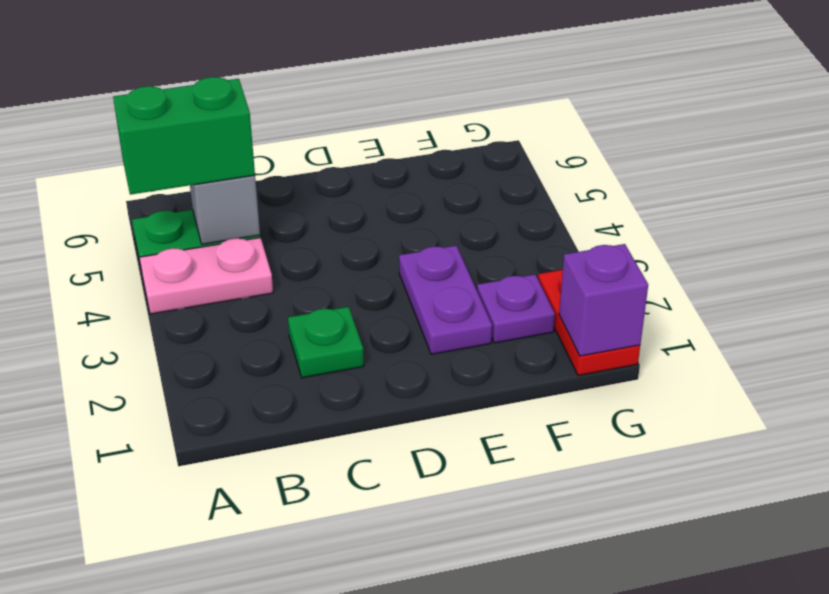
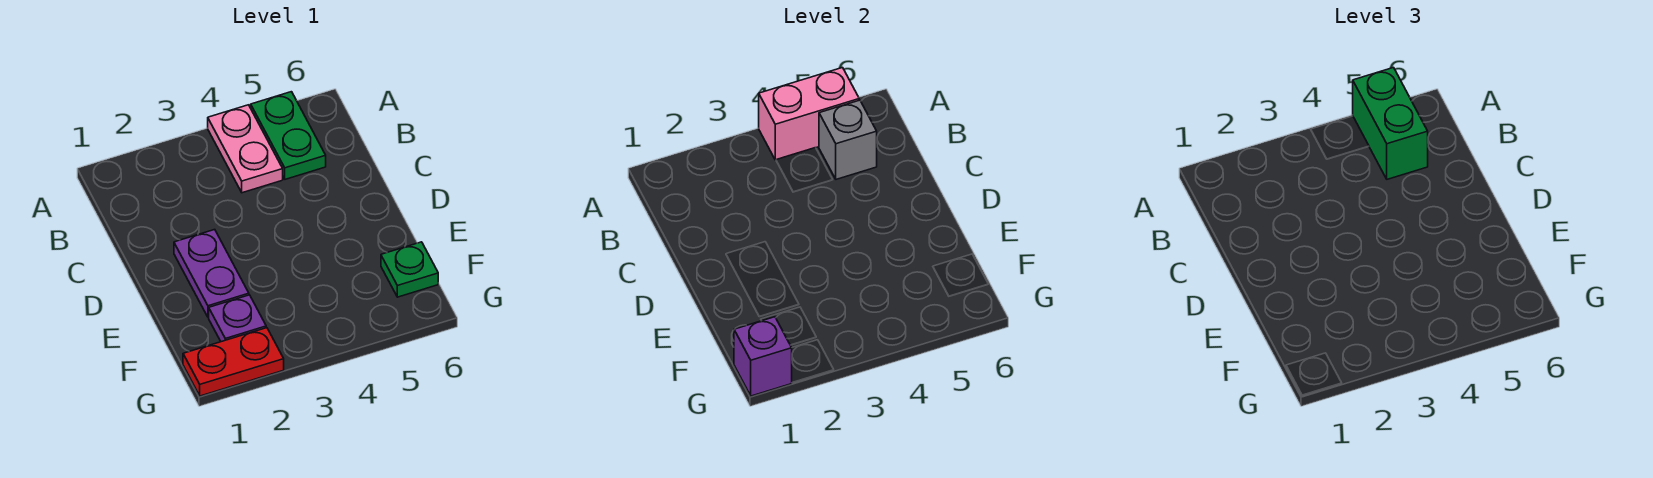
none -> pink 1x2 brick [759,68,859,160]
green 1x1 plate [288,307,364,378] -> green 1x1 plate moved to [381,242,438,297]
purple 1x2 plate [399,246,492,354] -> purple 1x2 plate turned to [174,230,249,317]

